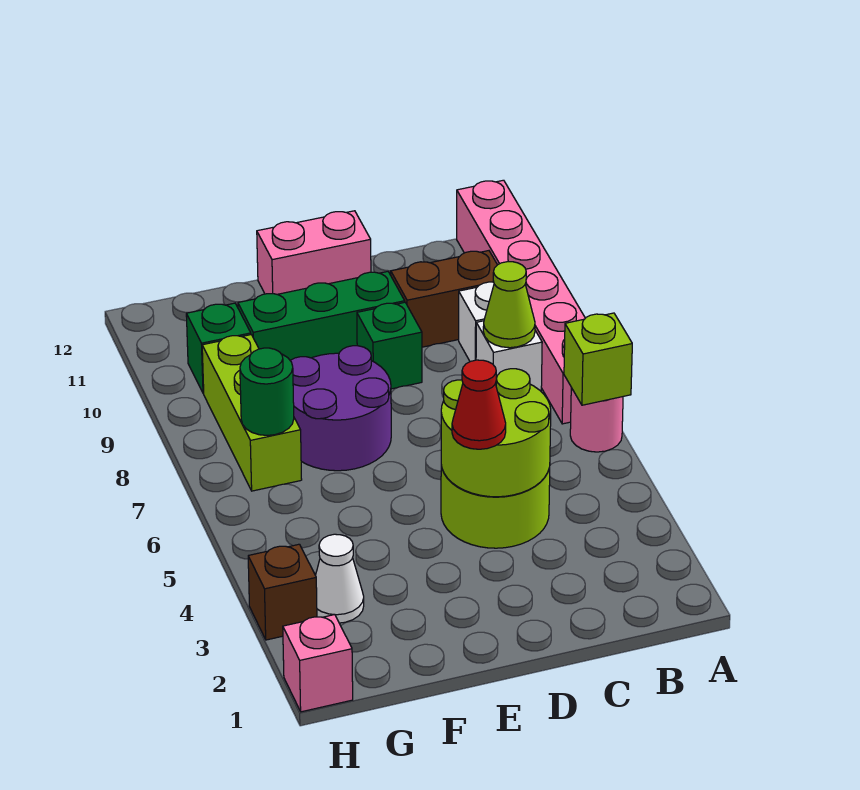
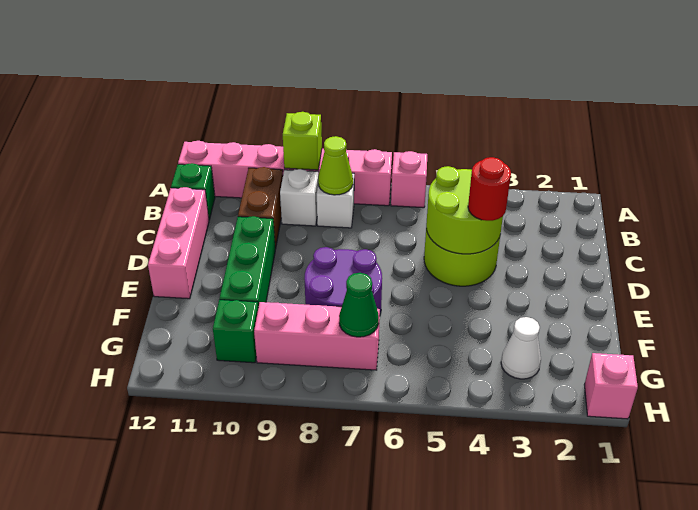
pink 1x1 round brick [570,388,623,452] -> pink 1x1 brick [391,151,427,208]
lime 1x1 brick [564,313,632,405] -> lime 1x1 brick moved to [283,112,322,170]
red 1x1 cone [452,360,506,449] -> red 1x1 round brick [468,157,511,221]
green 1x1 brick [357,302,422,389] -> green 1x1 brick moved to [171,163,215,220]
pink 1x2 brick [257,211,371,294] -> pink 1x3 brick [148,187,209,299]
lime 1x3 brick [202,335,302,491] -> pink 1x3 brick [254,302,380,370]
green 1x1 round brick [240,348,294,435] -> green 1x1 cone [339,273,379,337]
brown 1x1 brick [248,544,317,640] -> none

